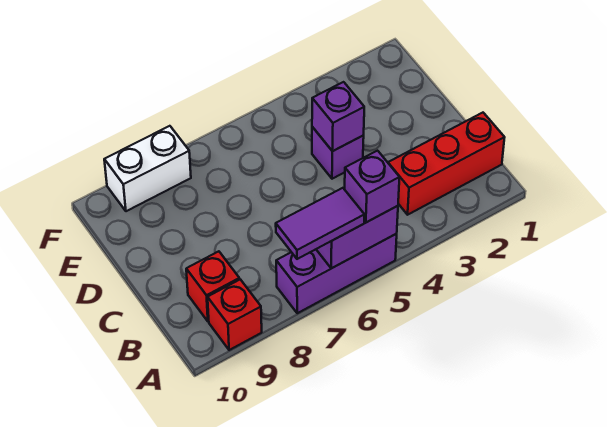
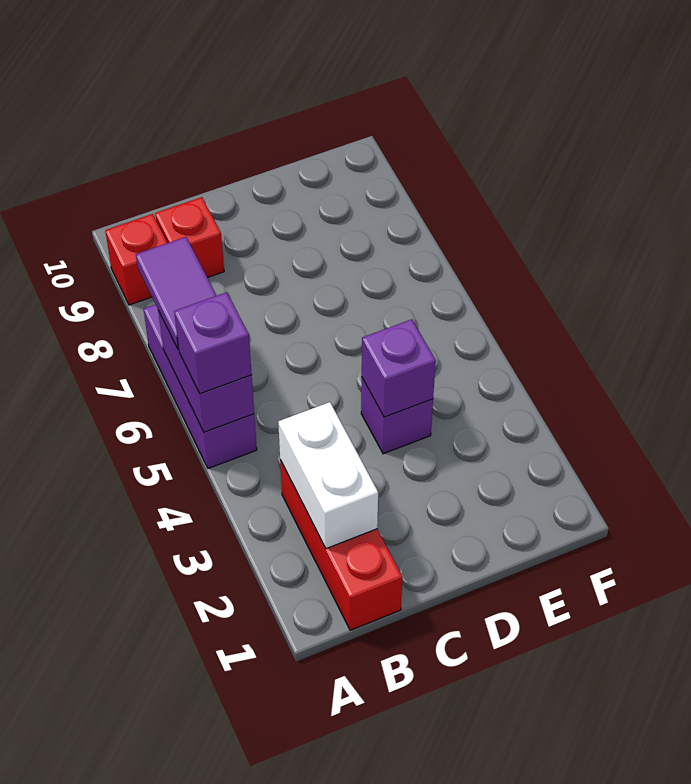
white 1x2 brick [104,126,191,211] -> white 1x2 brick moved to [278,402,378,549]

